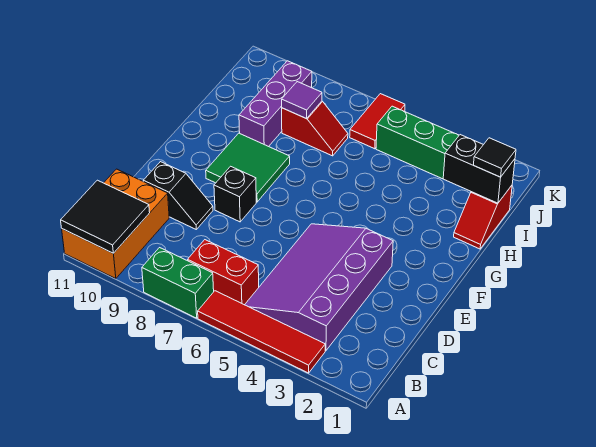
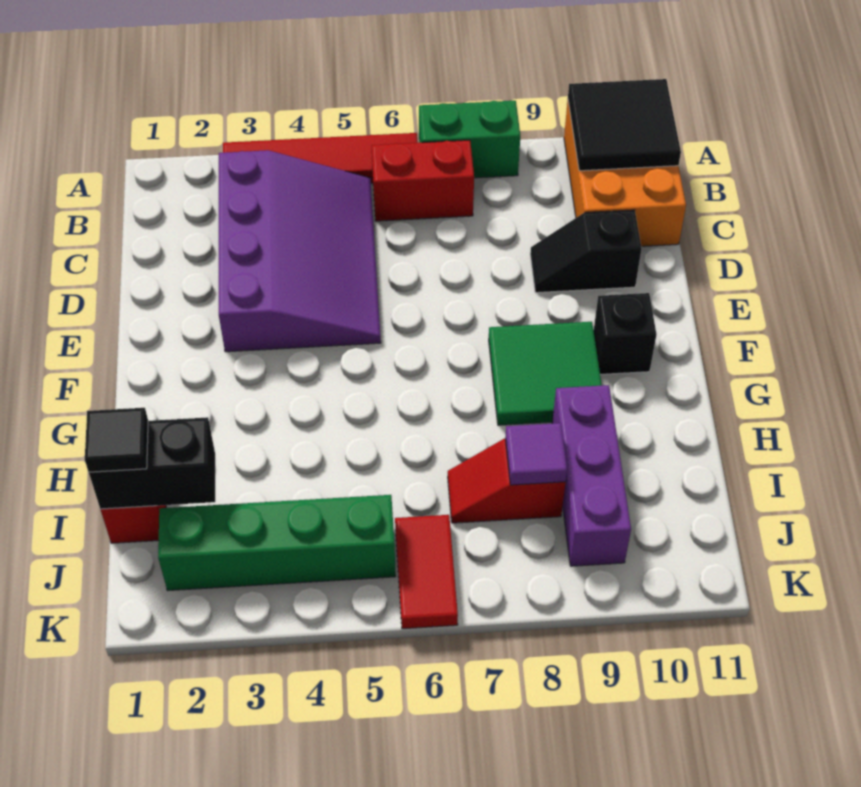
black 1x1 brick [214,166,256,222] -> black 1x1 brick moved to [594,293,657,374]

